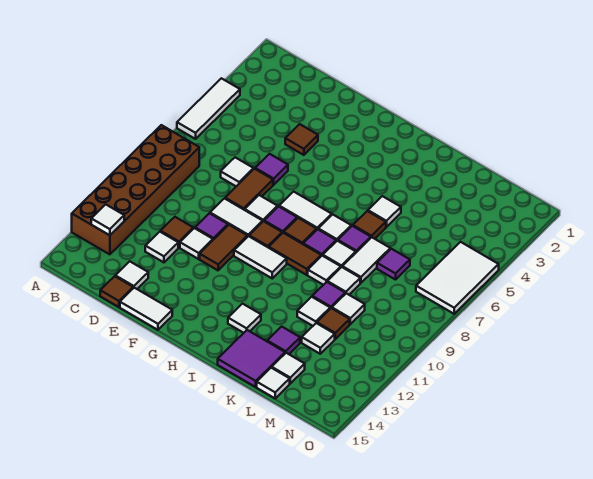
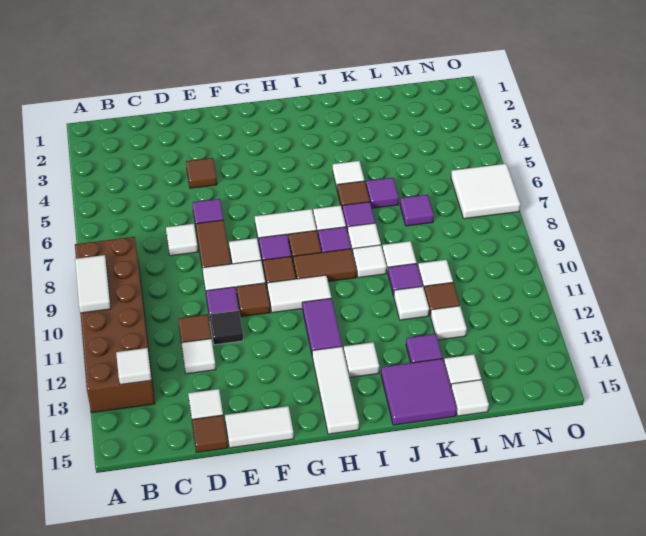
white 1x3 tile [177,78,240,139] -> white 1x3 tile moved to [312,347,359,434]
white 1x1 tile [180,228,213,259] -> black 1x1 tile [209,310,243,345]
brown 1x2 tile [200,225,248,270] -> brown 1x1 tile [237,283,270,317]
none -> purple 1x2 tile [302,298,342,354]
none -> purple 1x1 tile [366,178,399,208]
white 1x2 tile [342,237,390,283] -> white 1x2 tile moved to [75,255,111,313]
white 2x3 tile [416,242,499,314] -> white 2x2 tile [451,164,520,219]

